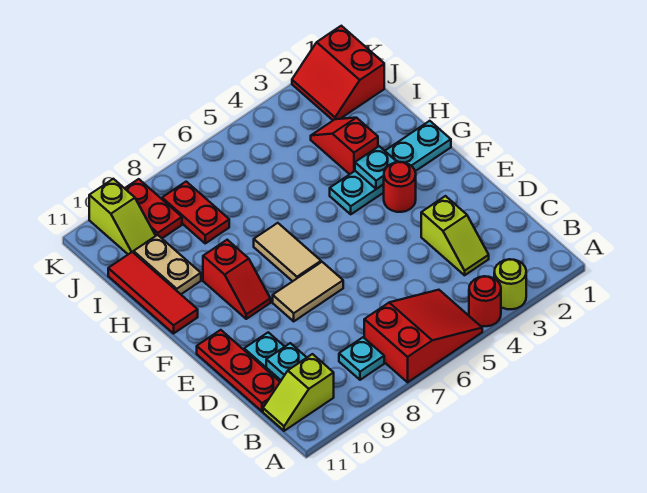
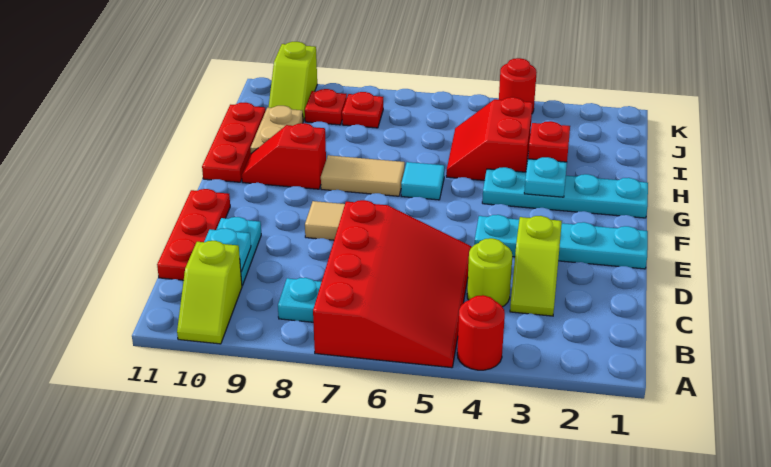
lime 1x1 round brick [494,259,526,309] -> lime 1x1 round brick moved to [467,238,512,307]
red 2x3 slope [364,290,482,382] -> red 3x4 slope [313,200,472,368]
lime 1x2 slope [263,354,334,431] -> lime 1x2 slope turned to [177,241,242,344]
none -> cyan 1x4 plate [474,215,648,269]
red 1x1 round brick [384,162,416,212] -> red 1x1 round brick moved to [499,58,537,114]
tan 1x2 tile [254,223,321,281] -> tan 1x2 tile turned to [321,155,405,196]
red 1x2 slope [203,240,270,319] -> red 1x2 slope turned to [242,123,326,189]
none -> cyan 1x1 tile [401,162,445,200]
red 1x3 tile [108,252,198,333] -> red 1x3 plate [202,103,266,182]
red 1x2 plate [162,182,229,243] -> red 1x1 plate [342,92,383,128]
red 2x2 slope [292,26,384,120] -> red 2x2 slope moved to [446,97,533,180]
red 1x2 plate [125,179,182,238] -> red 1x1 plate [305,89,347,125]

